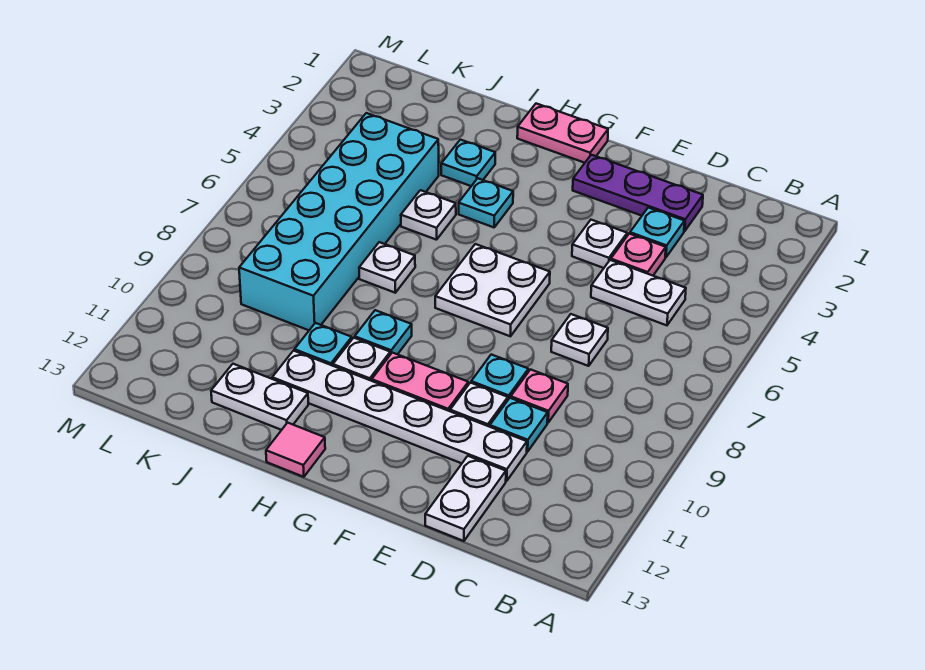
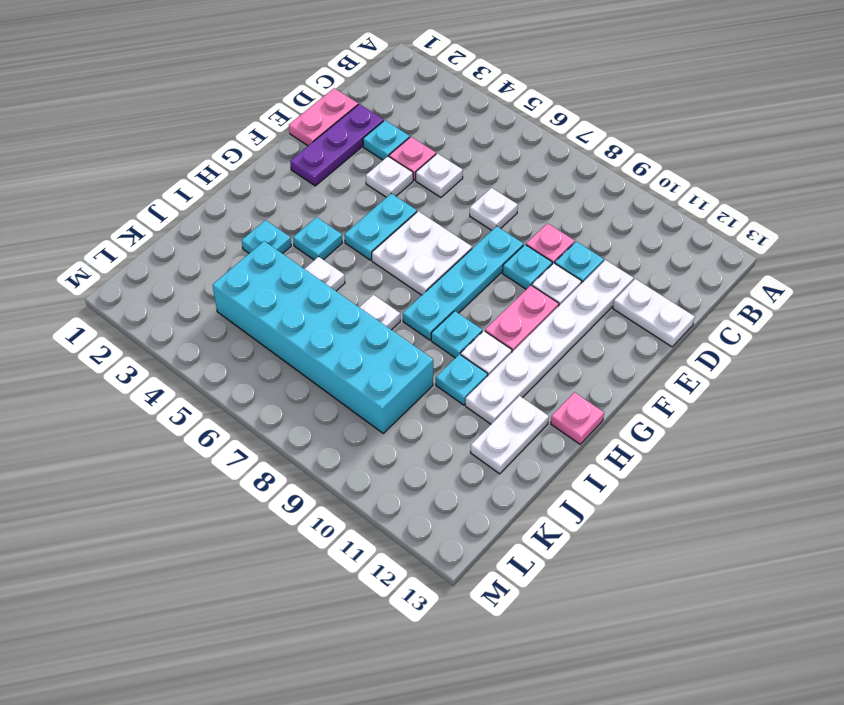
white 1x2 plate [591,260,686,325] -> white 1x1 plate [416,153,463,197]
none -> cyan 1x4 plate [403,226,523,340]
none -> cyan 1x2 plate [344,194,417,260]
pink 1x2 plate [517,104,608,163] -> pink 1x2 plate moved to [289,88,358,146]
pink 1x1 tile [266,423,325,477] -> pink 1x1 plate [551,392,604,444]

